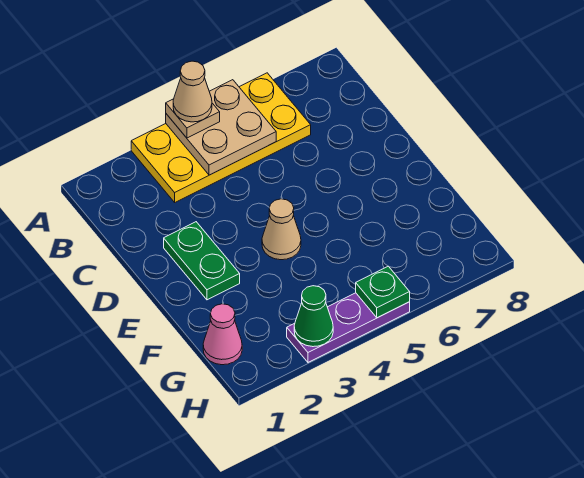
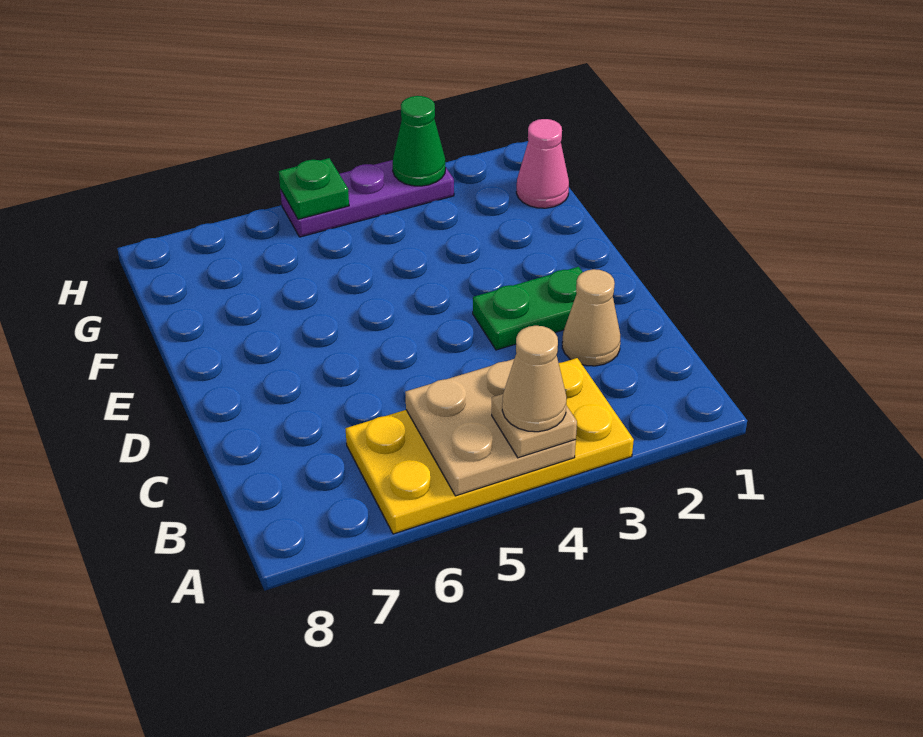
green 1x2 plate [164,222,240,300] -> green 1x2 plate turned to [473,267,582,350]
tan 1x1 cone [262,199,301,260] -> tan 1x1 cone moved to [562,269,620,366]

